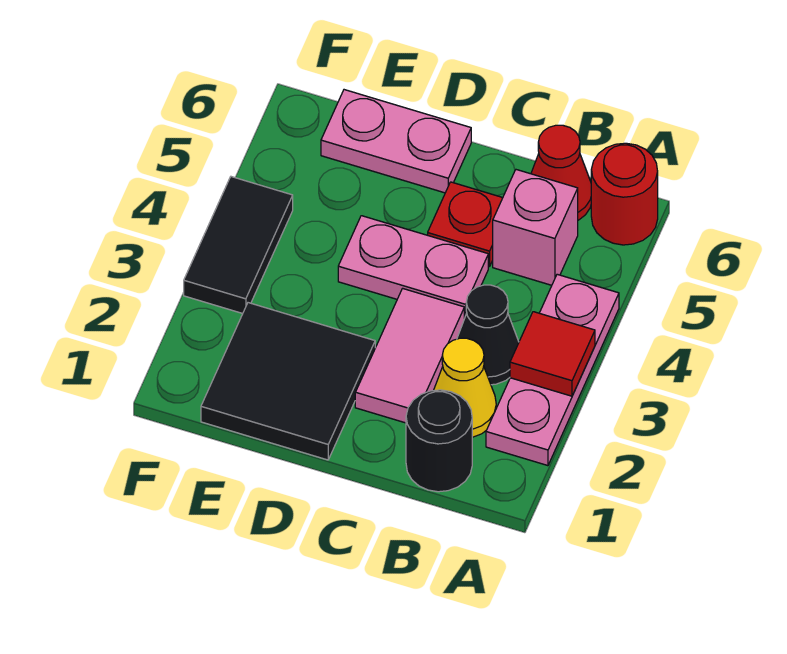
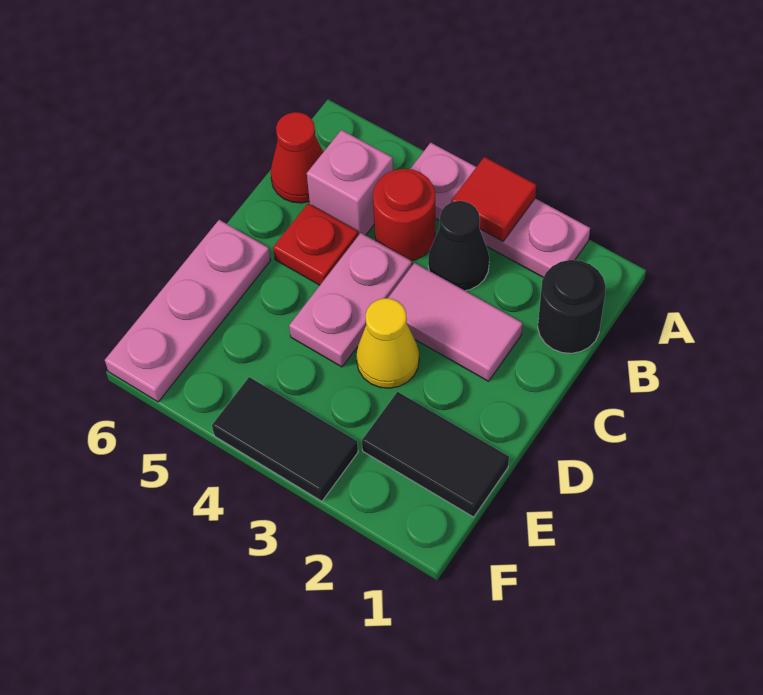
red 1x1 round brick [591,143,658,245] -> red 1x1 round brick moved to [373,169,435,261]
yellow 1x1 cone [434,338,496,437] -> yellow 1x1 cone moved to [356,298,419,388]
black 2x2 tile [201,303,375,460] -> black 1x2 tile [362,392,509,517]
pink 1x2 plate [321,90,471,193] -> pink 1x3 plate [105,220,271,402]

